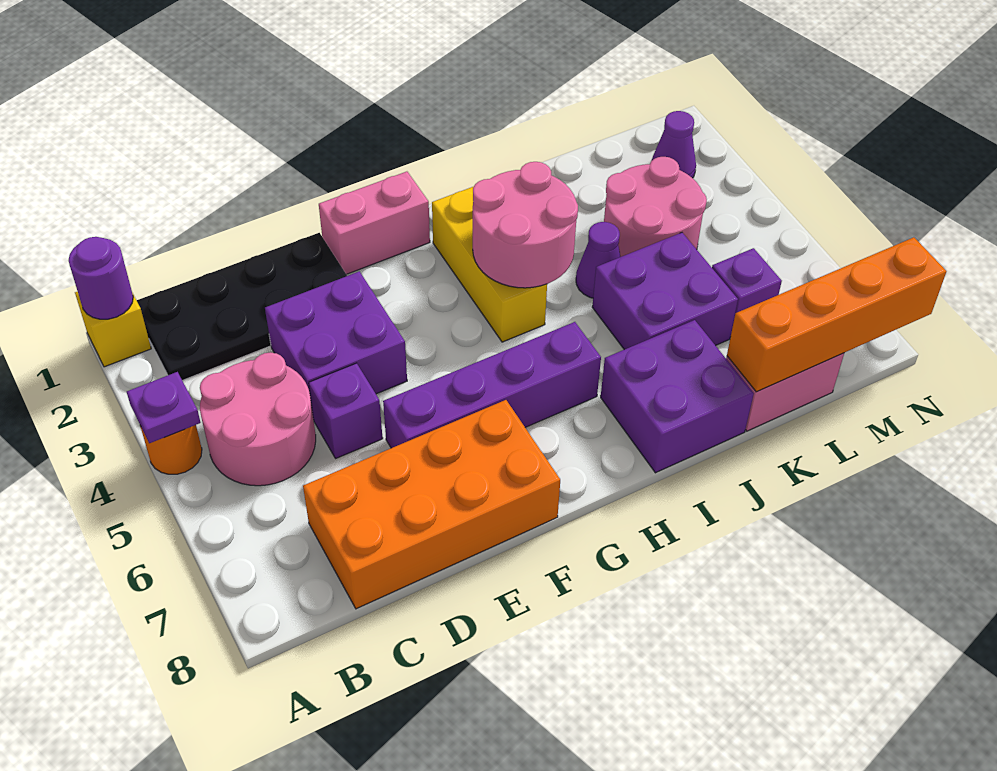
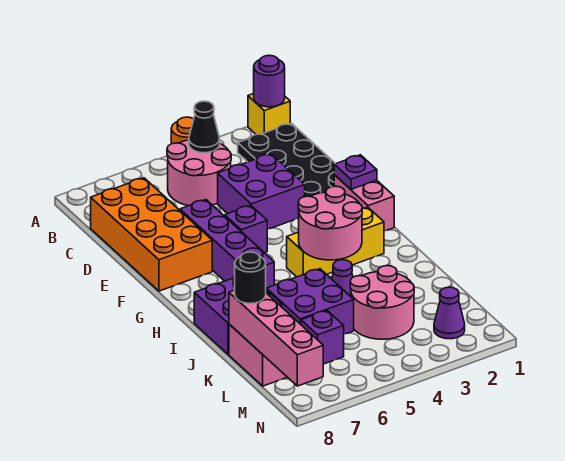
purple 1x1 plate [127,372,201,443] -> purple 1x1 plate moved to [334,155,377,189]
none -> black 1x1 cone [189,101,220,153]
purple 1x1 brick [309,363,383,458] -> purple 1x1 brick moved to [225,205,267,253]
orange 1x4 brick [727,237,946,392] -> pink 1x4 brick [229,290,323,386]
none -> black 1x1 round brick [235,252,266,304]

